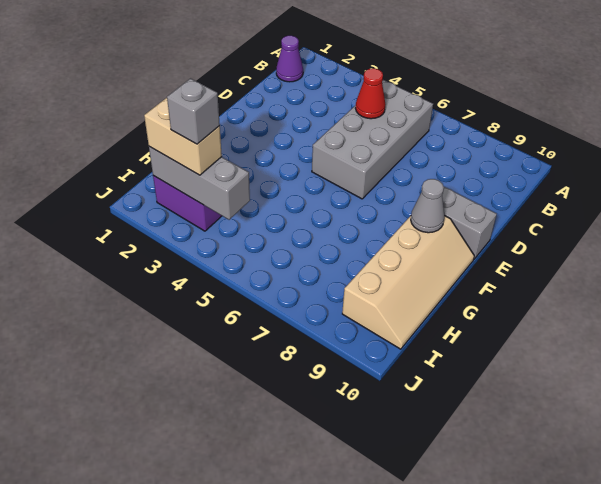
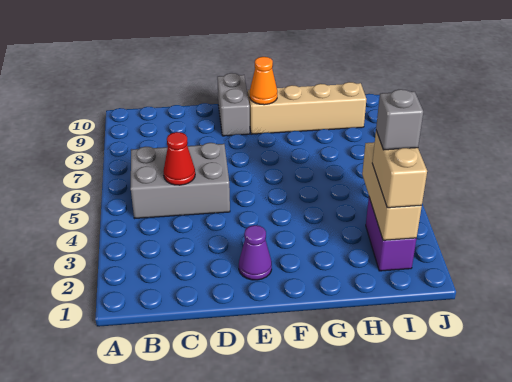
purple 1x1 cone [276,36,303,82] -> purple 1x1 cone moved to [239,225,272,280]
grey 2x4 brick [312,80,433,199] -> grey 2x3 brick [131,143,230,219]
grey 1x1 cone [411,179,444,233] -> orange 1x1 cone [250,57,277,105]
grey 1x3 brick [149,147,250,220] -> tan 1x3 brick [362,142,422,240]

